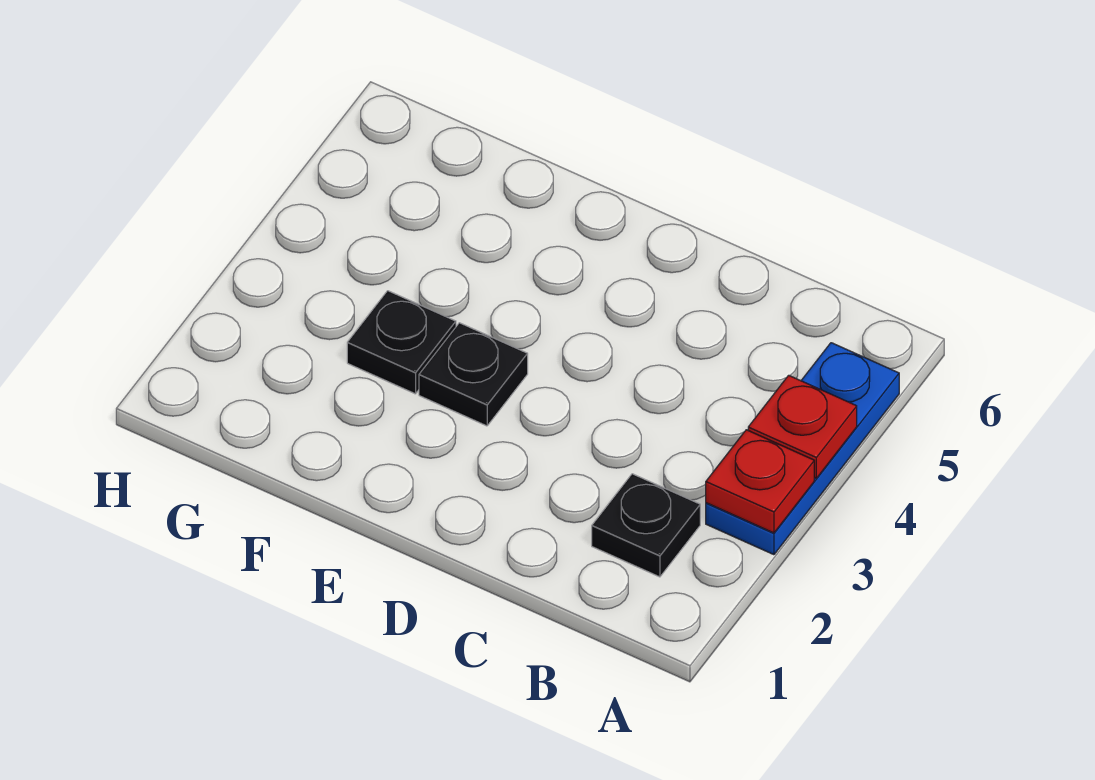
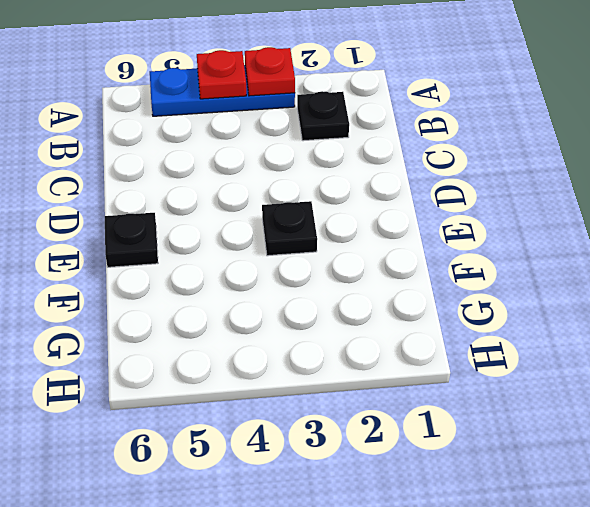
black 1x1 plate [347,291,456,394] -> black 1x1 plate moved to [105,213,158,267]

